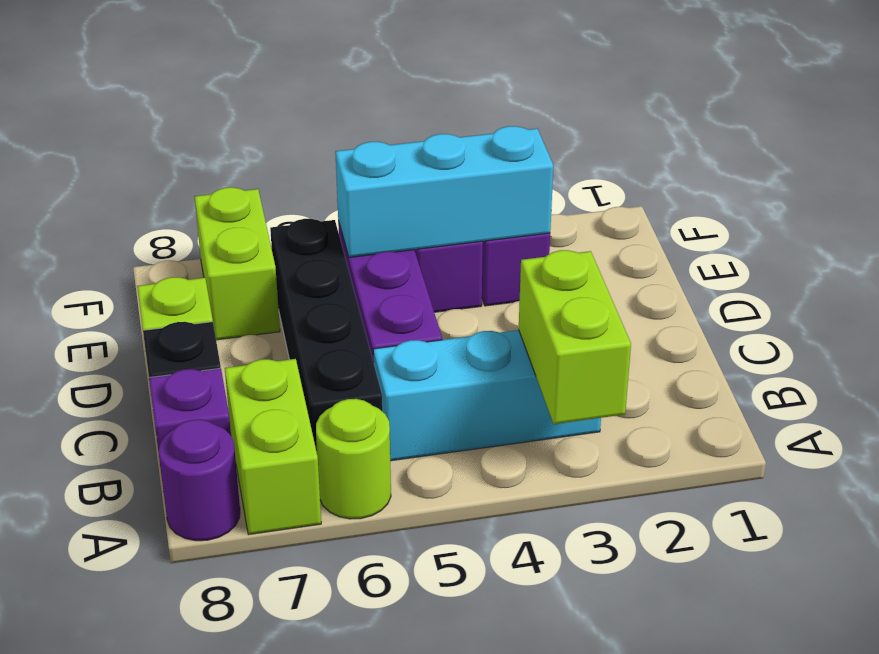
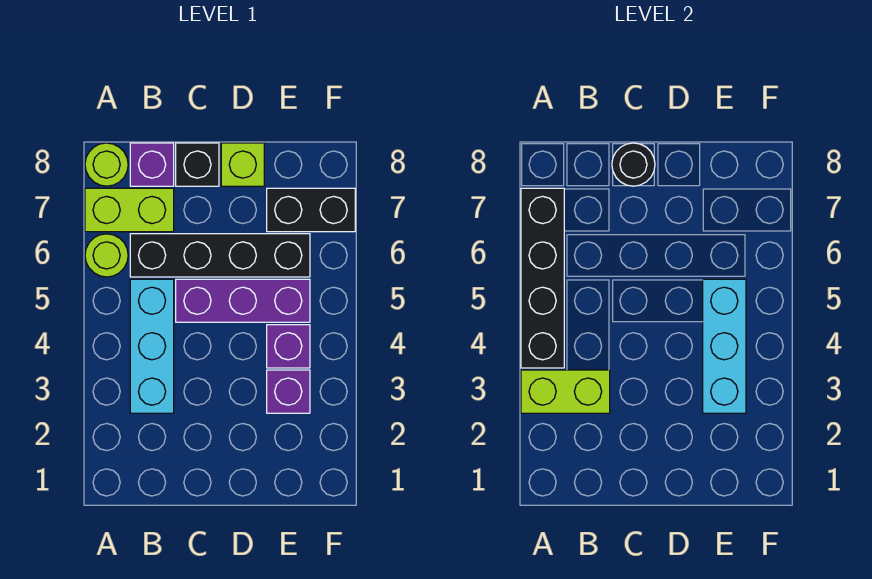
none -> black 1x4 brick [521,188,564,368]
purple 1x1 round brick [159,419,240,541] -> lime 1x1 round brick [85,143,128,186]
none -> black 1x1 round brick [612,143,655,186]
lime 1x2 brick [195,187,280,340] -> black 1x2 brick [267,188,355,232]

